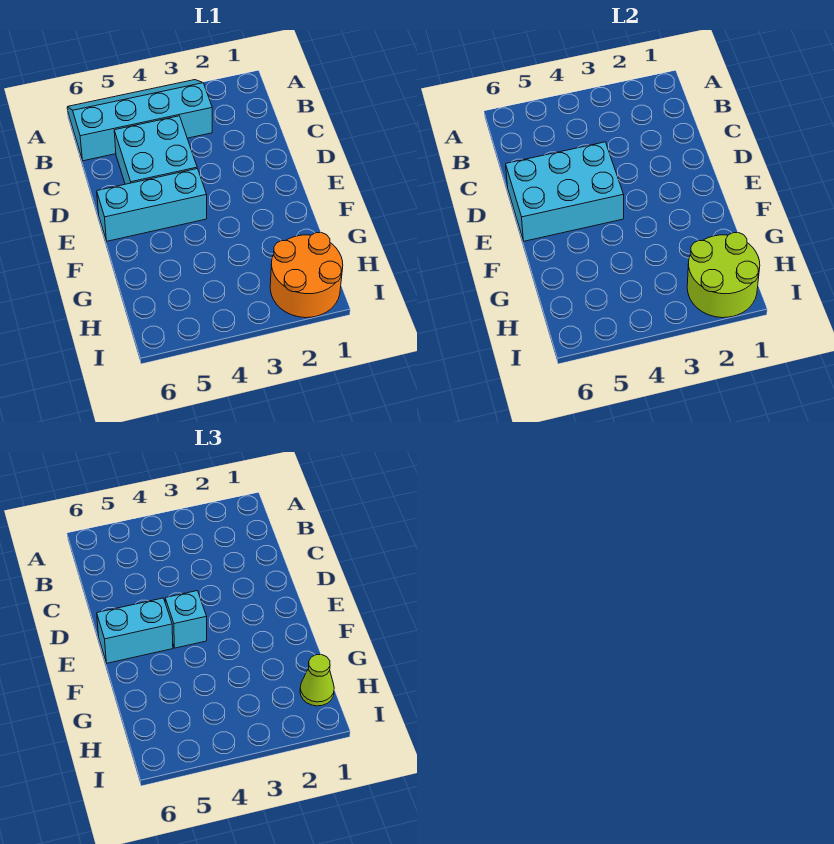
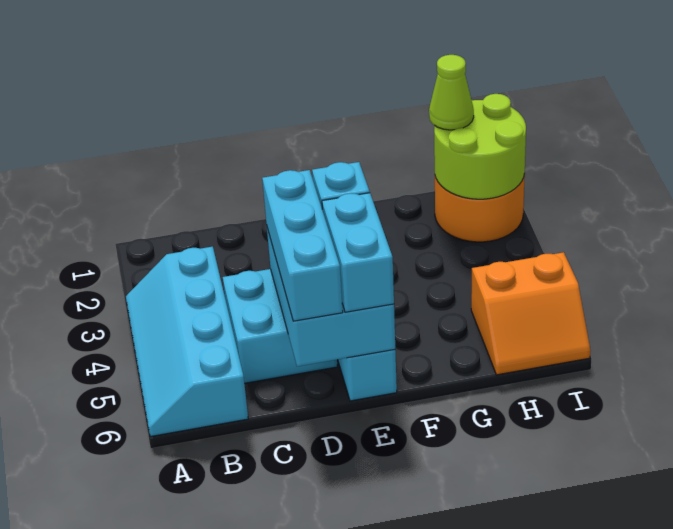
none -> cyan 1x3 brick [262,170,343,321]
none -> orange 2x2 slope [471,252,591,375]

